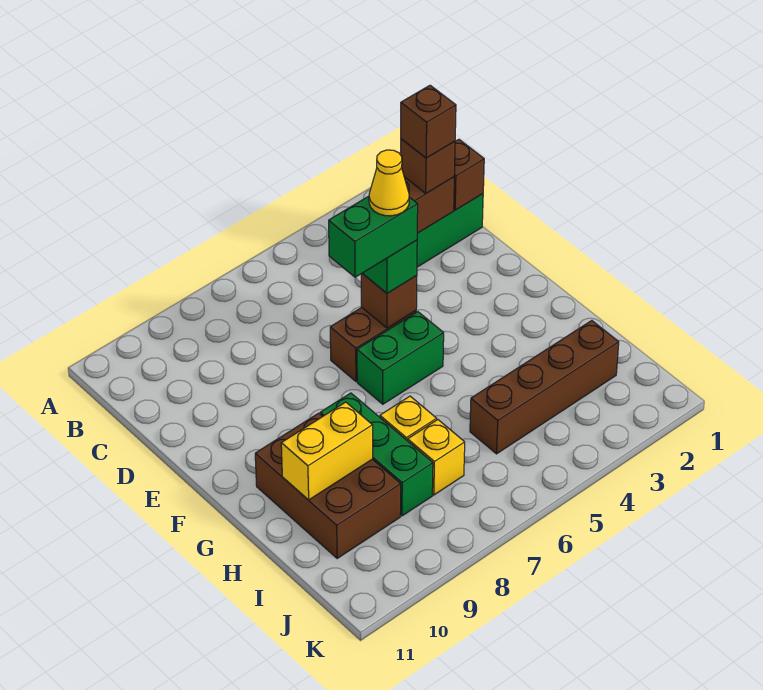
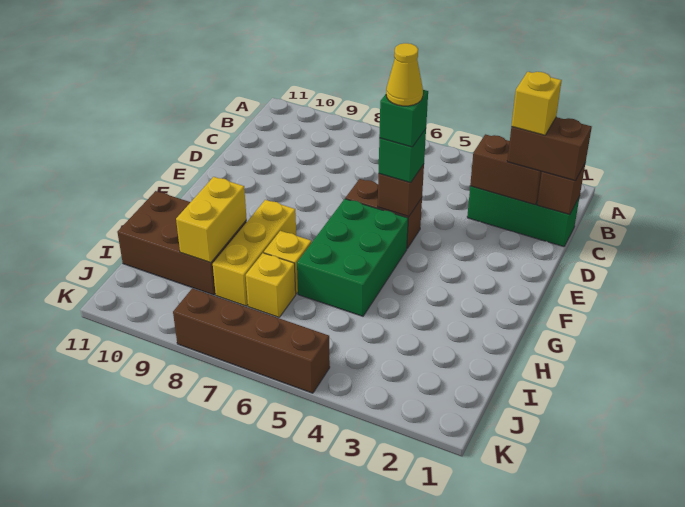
brown 1x1 brick [401,139,455,193] -> brown 1x2 brick [507,117,592,181]
brown 1x1 brick [401,85,456,158] -> yellow 1x1 brick [512,72,562,135]
green 1x2 brick [329,196,418,277] -> green 1x1 brick [379,90,428,147]
green 1x2 brick [357,312,444,404] -> green 2x3 brick [297,199,408,316]
green 1x3 brick [320,393,433,516] -> yellow 1x3 brick [213,200,296,306]
brown 2x3 brick [255,413,401,558] -> brown 2x3 brick turned to [117,191,247,295]
yellow 1x2 brick [281,402,373,500] -> yellow 1x2 brick turned to [176,177,247,263]
brown 1x4 brick [470,321,619,454] -> brown 1x4 brick moved to [173,288,330,393]

